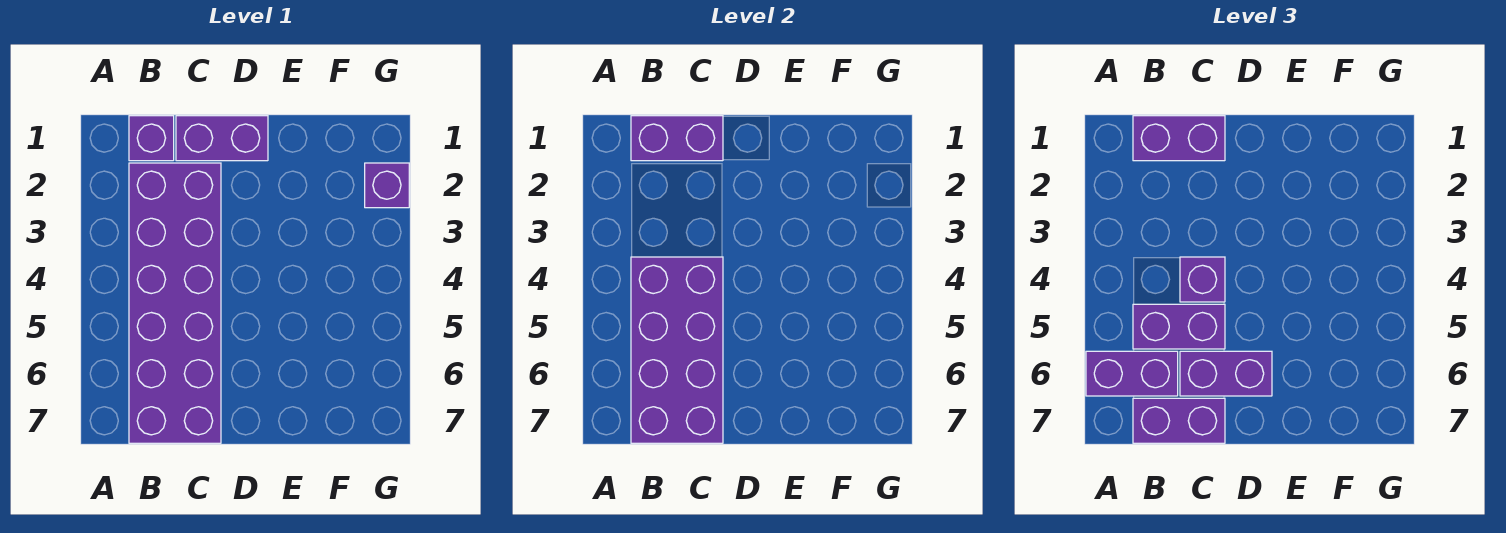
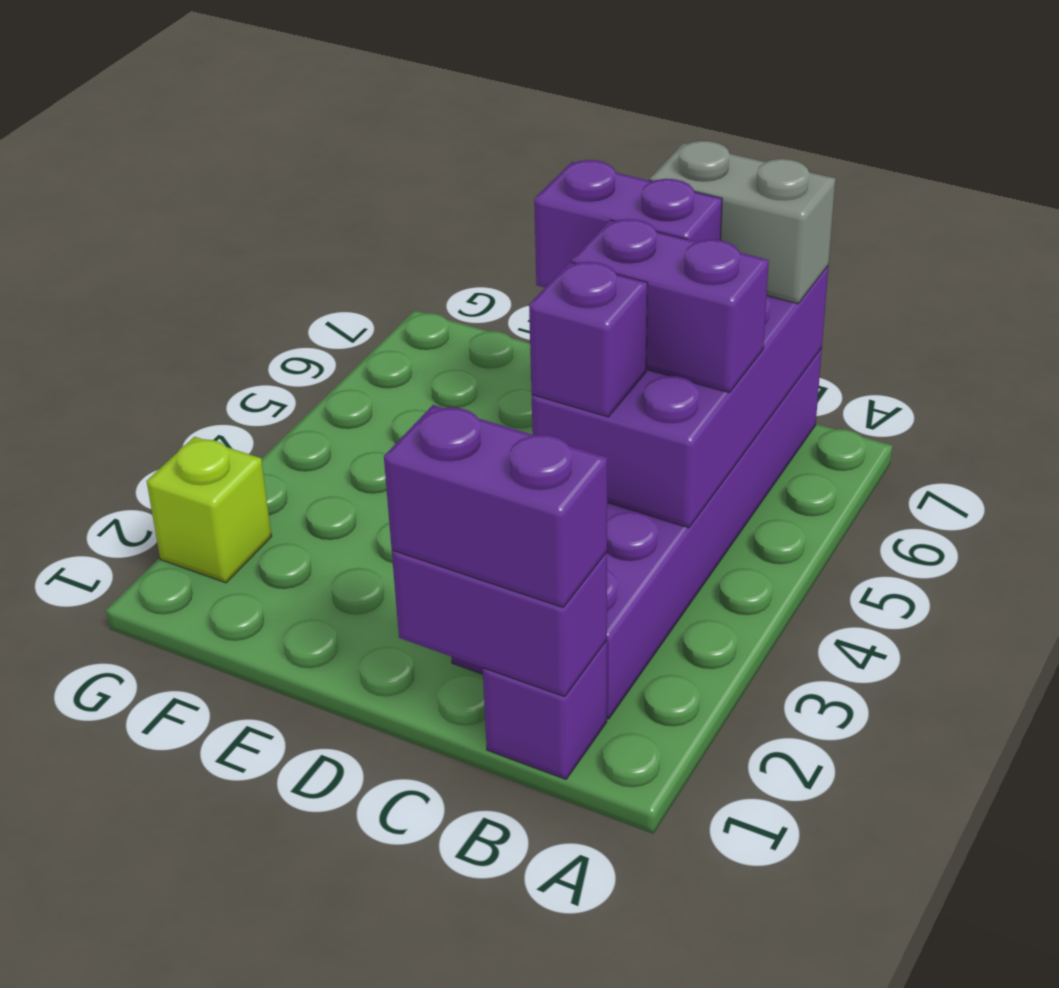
purple 1x2 brick [1086,351,1178,396] -> none
purple 1x2 brick [1133,398,1225,443] -> grey 1x2 brick [649,141,835,304]
purple 1x2 brick [176,116,268,161] -> none
purple 1x1 brick [365,163,409,208] -> lime 1x1 brick [147,437,272,583]

